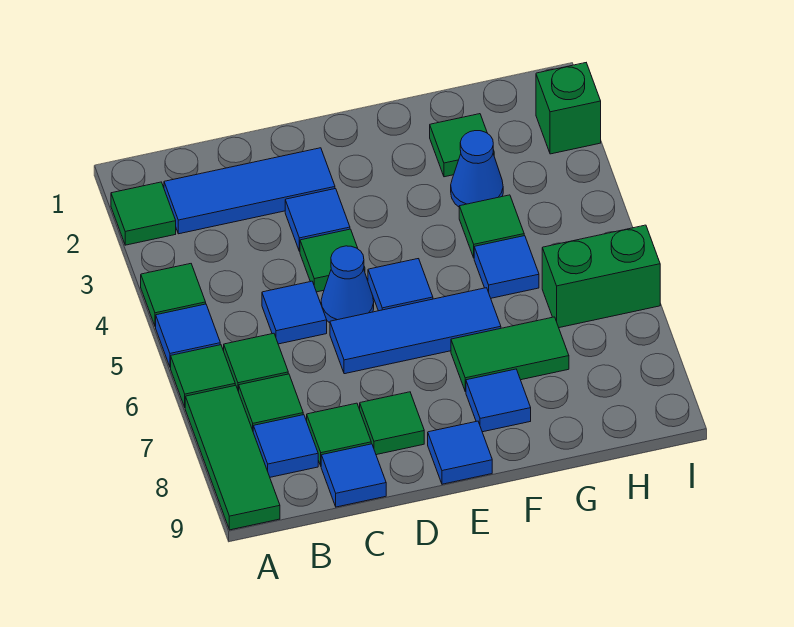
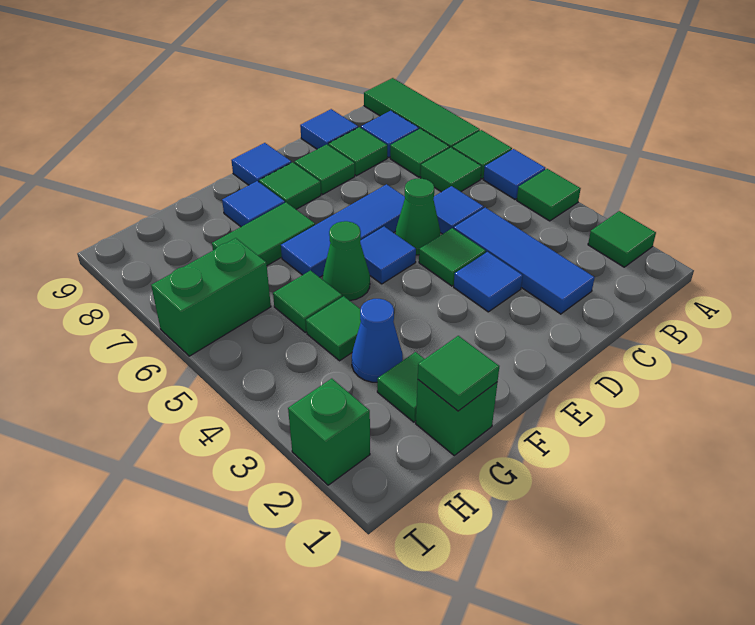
blue 1x3 tile [164,148,335,234] -> blue 1x3 tile turned to [454,208,595,314]
blue 1x1 cone [321,246,374,323] -> green 1x1 cone [395,178,440,255]
none -> green 1x1 tile [259,162,321,209]
none -> green 1x1 cone [323,221,370,301]
none -> green 1x1 brick [416,380,497,455]
none -> green 1x1 tile [418,336,499,411]
blue 1x1 tile [474,236,539,298] -> green 1x1 tile [273,271,342,332]

